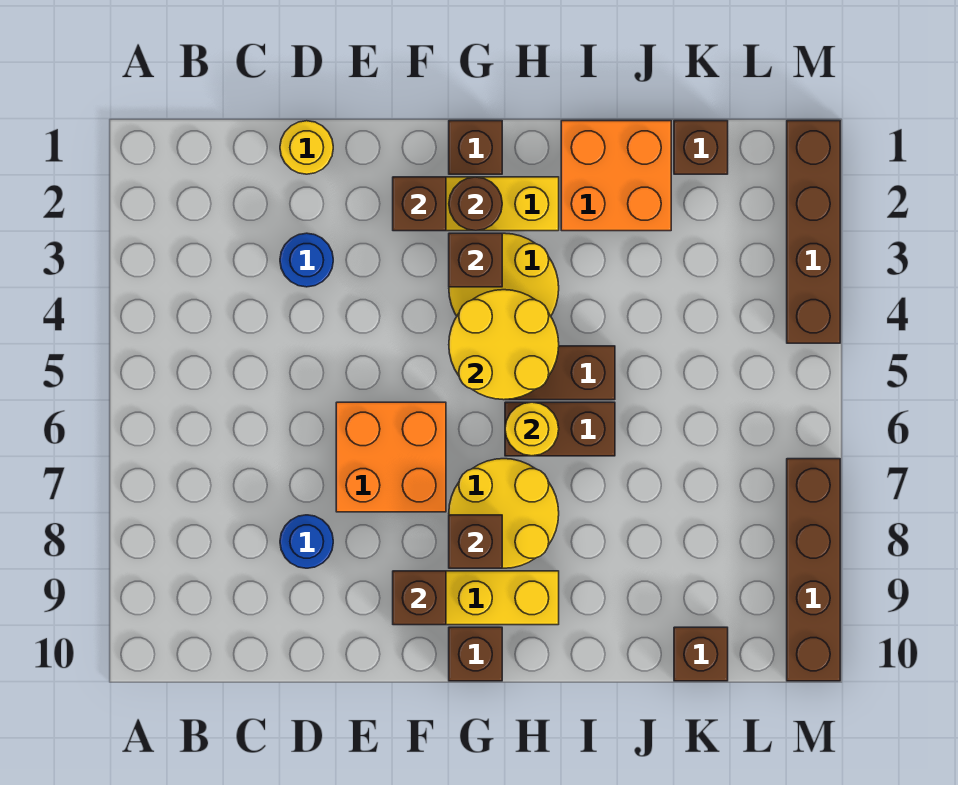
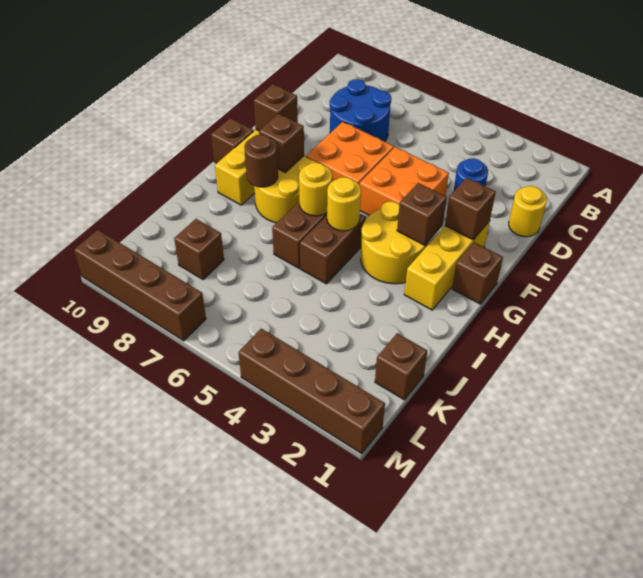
blue 1x1 round brick [280,515,333,568] -> blue 2x2 round brick [330,79,391,142]
brown 1x1 round brick [449,177,502,231] -> brown 1x1 round brick moved to [244,135,278,187]
yellow 2x2 round brick [449,290,559,400] -> yellow 1x1 round brick [327,177,361,231]
orange 2x2 brick [561,121,671,231] -> orange 2x2 brick moved to [360,147,449,215]
brown 1x1 brick [674,627,728,681] -> brown 1x1 brick moved to [174,219,224,279]

